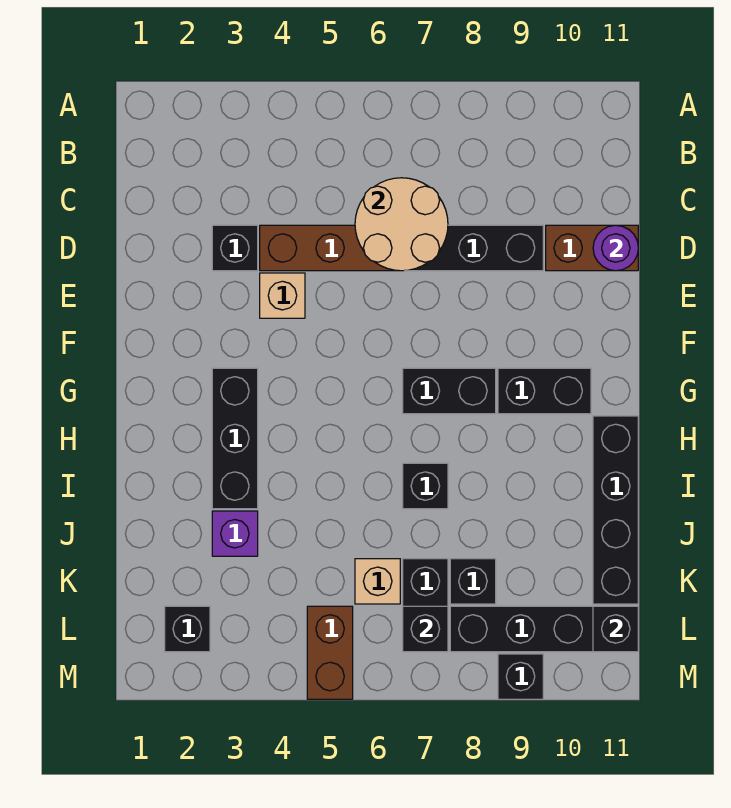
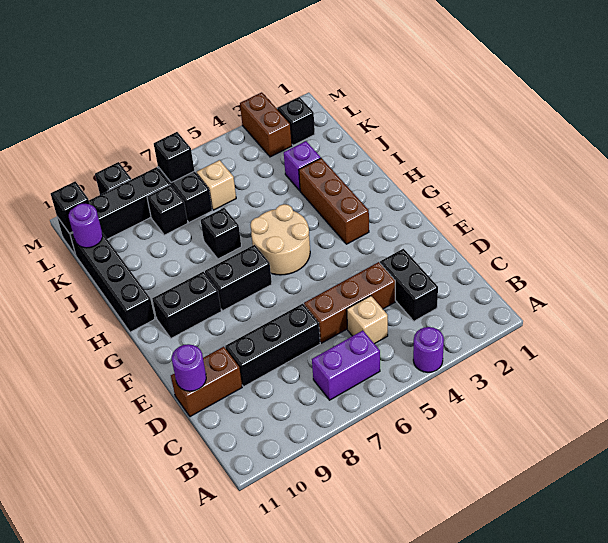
none -> purple 1x1 round brick [413,327,444,372]
none -> purple 1x2 brick [312,331,380,400]
tan 2x2 round brick [355,178,448,271] -> tan 2x2 round brick moved to [250,204,310,275]
black 1x1 brick [212,225,258,271] -> black 1x2 brick [380,249,438,321]
tan 1x1 brick [260,273,305,318] -> tan 1x1 brick moved to [347,296,388,344]
black 1x3 brick [212,368,258,509] -> brown 1x3 brick [299,158,369,244]
none -> purple 1x1 round brick [69,204,103,248]
brown 1x2 brick [307,606,353,699] -> brown 1x2 brick moved to [240,92,292,157]

